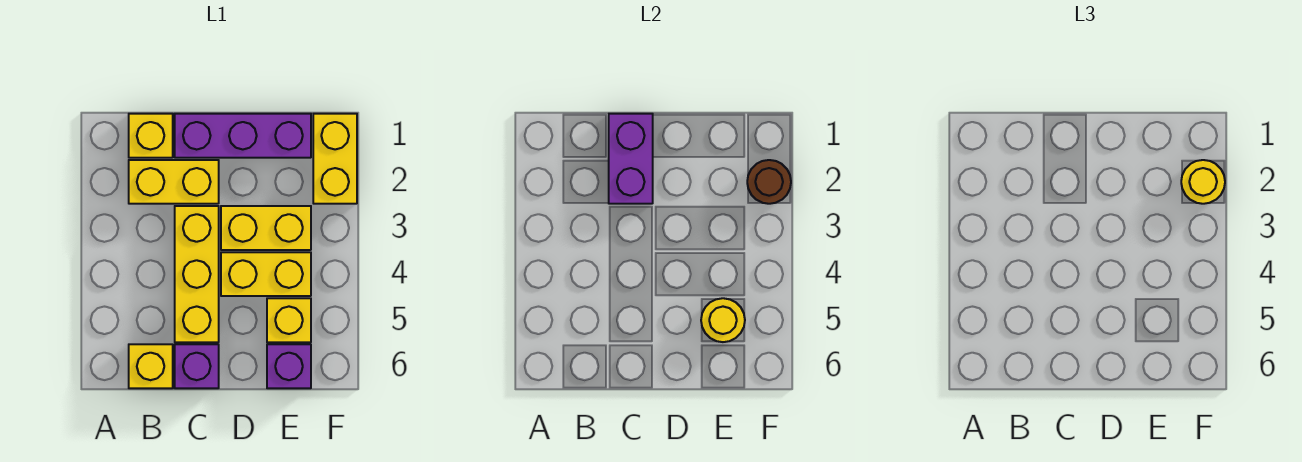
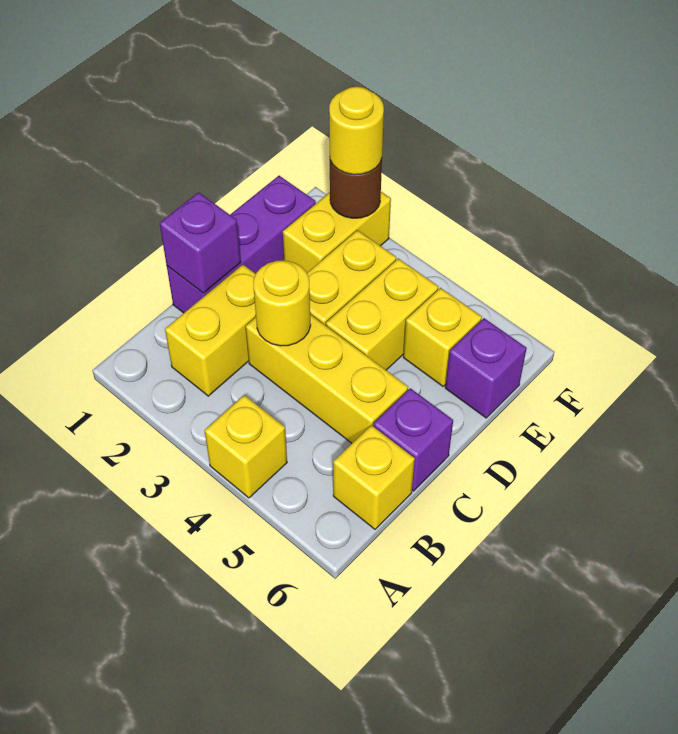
yellow 1x1 brick [129,114,173,158] -> yellow 1x1 brick moved to [205,395,287,498]
purple 1x2 brick [609,114,653,204] -> purple 1x1 brick [160,192,241,293]
yellow 1x1 round brick [701,298,745,342] -> yellow 1x1 round brick moved to [253,261,311,346]
yellow 1x2 brick [313,114,357,204] -> yellow 1x2 brick turned to [283,192,391,273]

